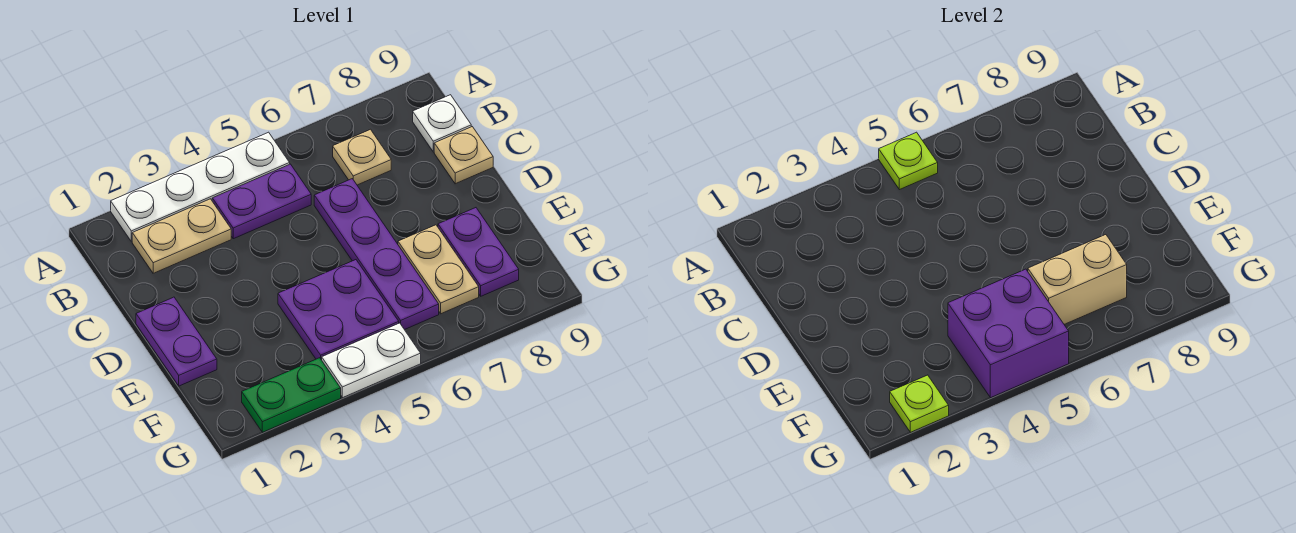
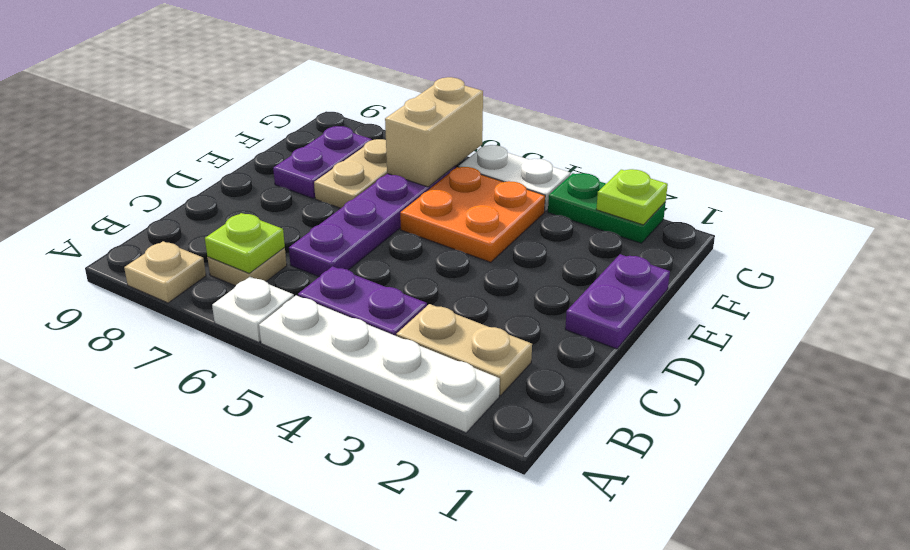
lime 1x1 plate [879,132,938,190] -> lime 1x1 plate moved to [205,213,285,273]
white 1x1 plate [413,95,471,152] -> white 1x1 plate moved to [212,277,294,342]
tan 1x1 plate [434,127,493,184] -> tan 1x1 plate moved to [124,241,206,303]
purple 2x2 plate [278,260,399,360] -> orange 2x2 plate [400,167,545,262]
purple 2x2 brick [948,269,1069,398] -> none
tan 1x2 brick [1028,235,1127,324] -> tan 1x2 brick turned to [385,77,483,187]

